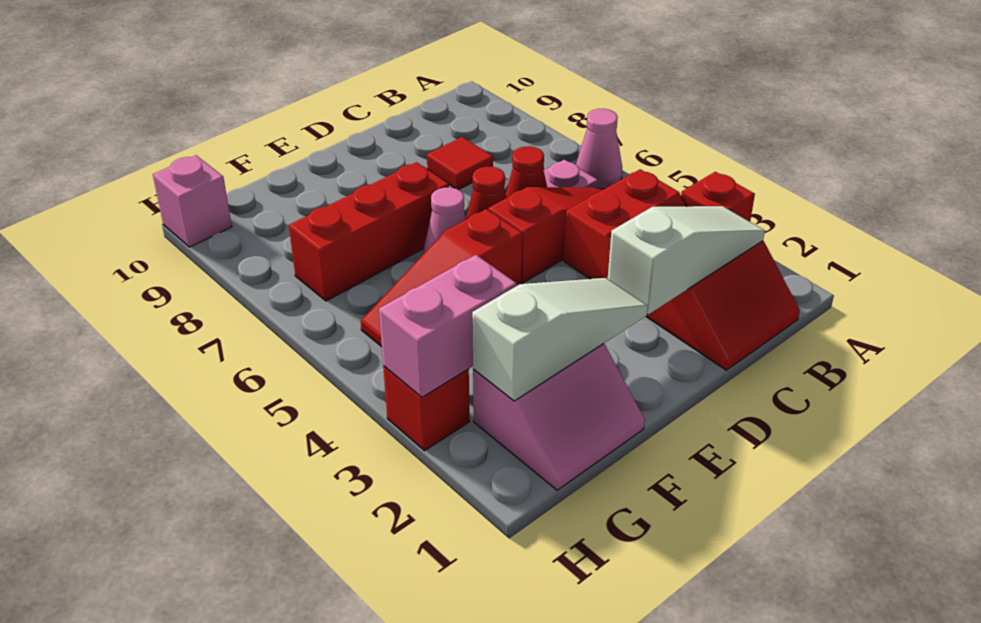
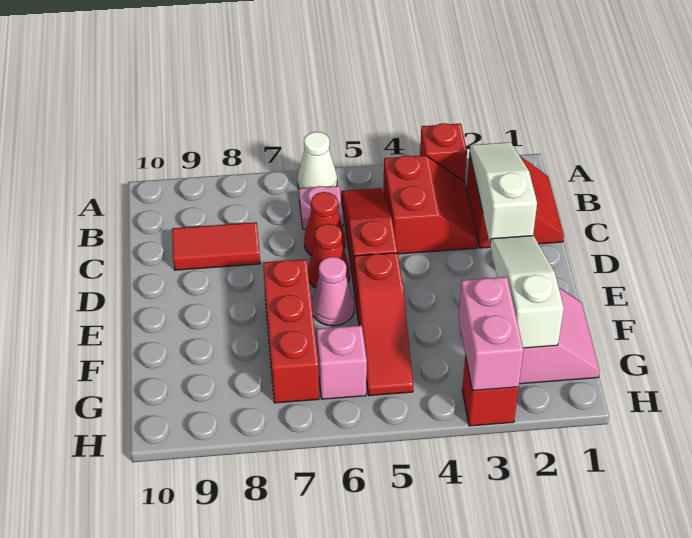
pink 1x1 cone [576,109,622,189] -> white 1x1 cone [297,132,337,189]
red 1x1 tile [427,137,493,190] -> red 1x2 tile [172,222,260,270]
pink 1x1 brick [153,155,232,247] -> pink 1x1 brick moved to [317,325,367,399]

